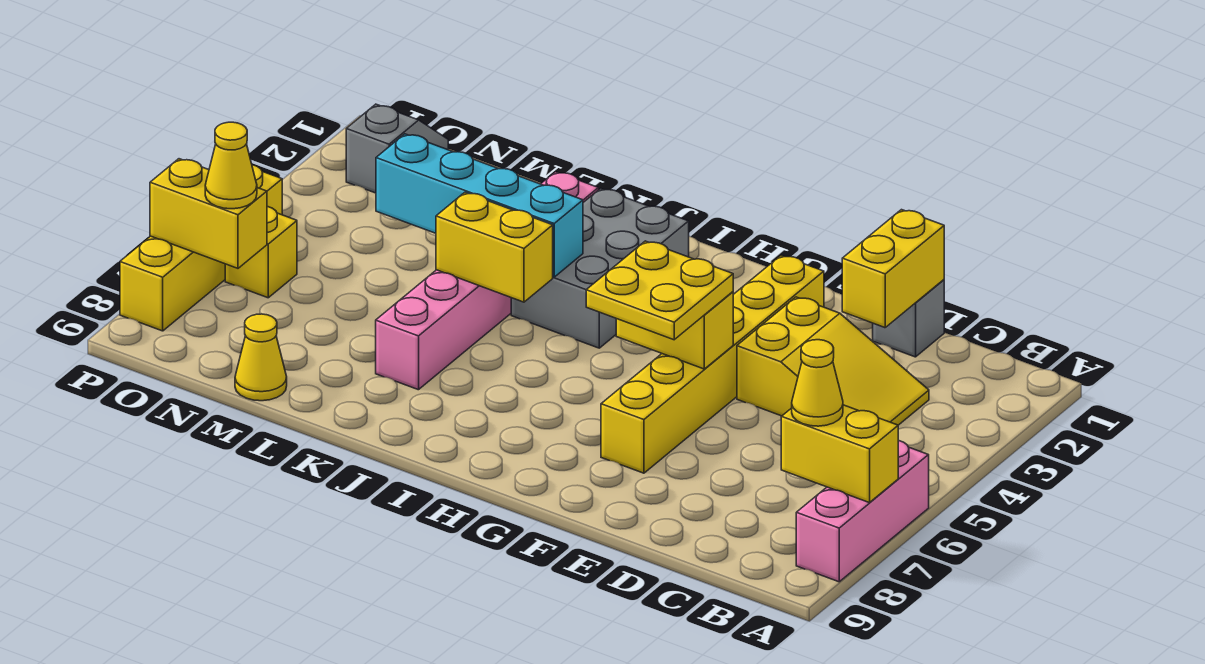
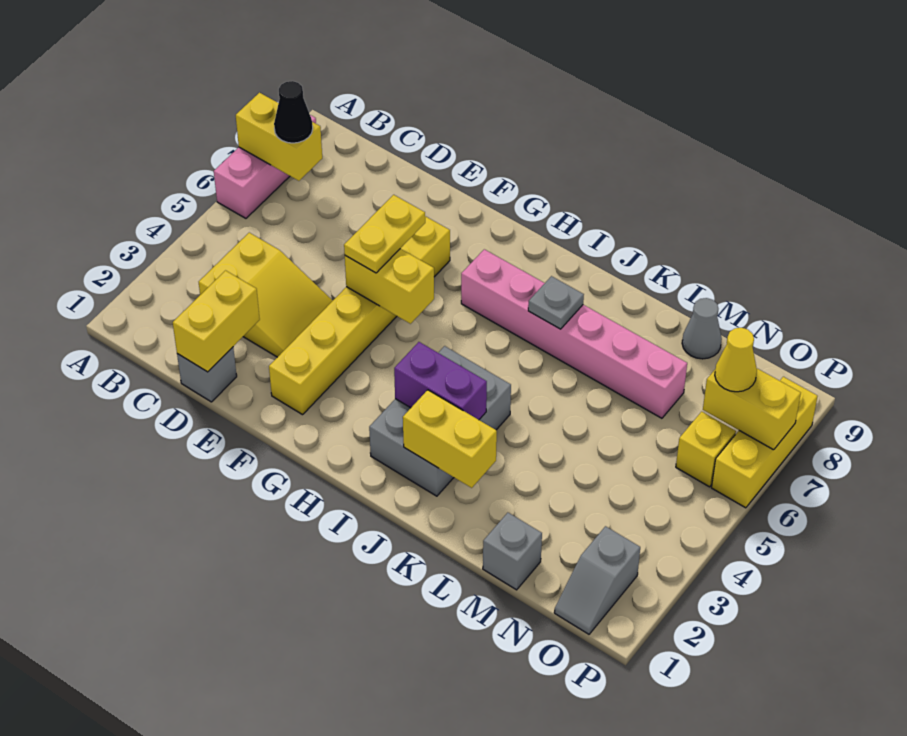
yellow 1x1 cone [792,340,843,426] -> black 1x1 cone [274,81,313,143]
yellow 2x3 slope [737,297,929,425] -> yellow 2x3 slope turned to [199,233,333,357]
yellow 2x2 plate [586,241,733,340] -> yellow 1x2 plate [344,195,425,273]
none -> purple 1x2 brick [394,342,487,420]
cyan 1x4 brick [376,134,583,277] -> none
yellow 1x2 brick [436,192,553,302] -> yellow 1x2 brick moved to [403,390,497,488]
none -> grey 1x1 plate [528,276,584,329]
pink 1x6 brick [376,172,598,390] -> pink 1x6 brick turned to [461,249,687,418]
none -> grey 1x1 brick [483,513,542,590]
yellow 1x1 cone [235,314,287,401] -> grey 1x1 cone [682,298,722,359]
yellow 1x4 brick [120,165,282,331] -> yellow 1x3 brick [712,377,818,508]

